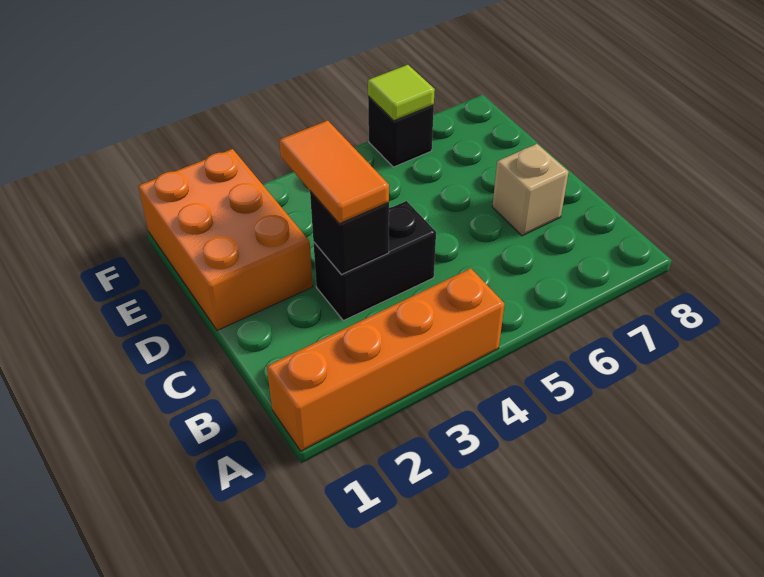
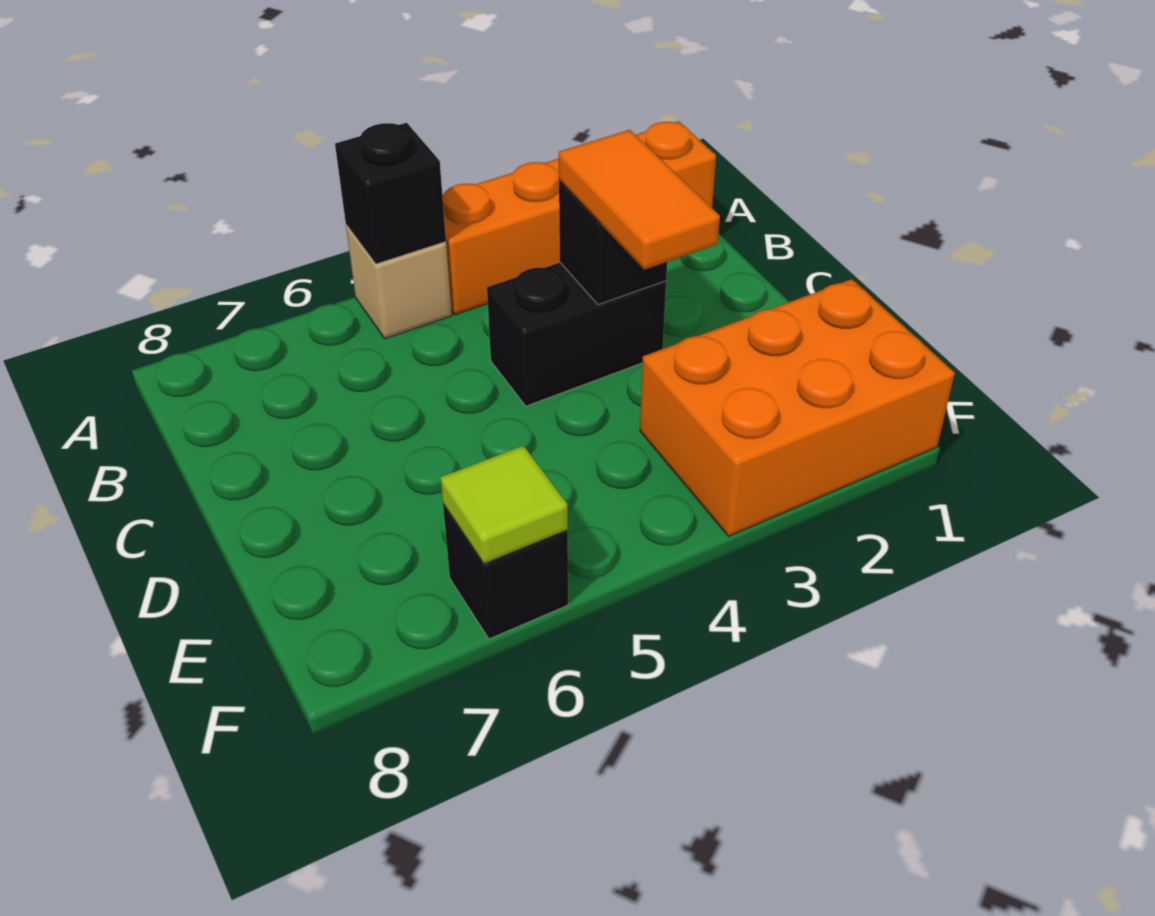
none -> black 1x1 brick [335,123,446,264]
tan 1x1 brick [492,144,569,236] -> tan 1x1 brick moved to [346,225,452,339]
orange 2x3 brick [138,149,313,330] -> orange 2x3 brick turned to [640,279,955,536]

